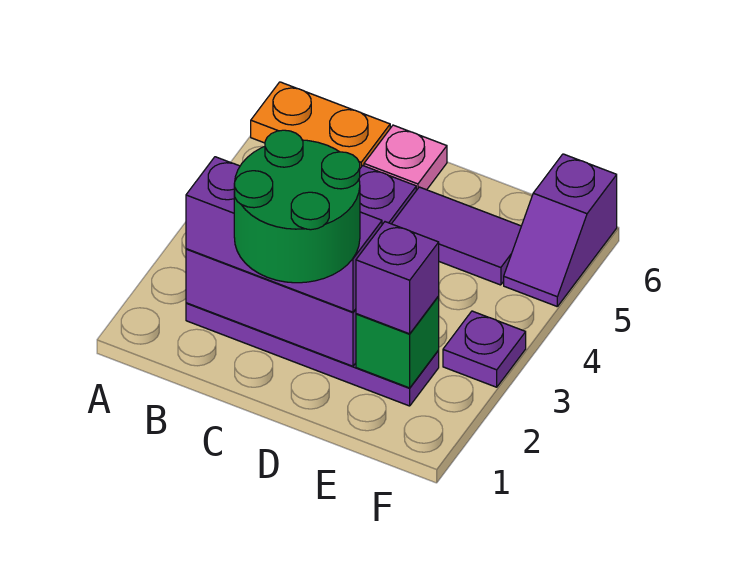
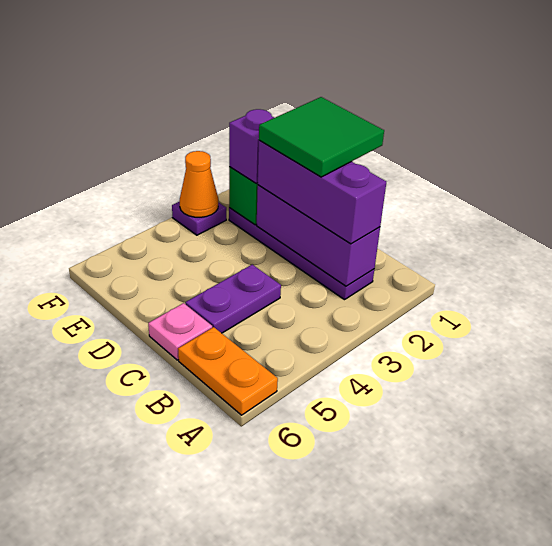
green 2x2 round brick [234,130,360,283] -> green 2x2 tile [259,97,384,177]
purple 1x2 tile [392,187,521,285] -> none
none -> orange 1x1 cone [179,151,218,217]
purple 1x2 slope [504,154,617,306] -> none

